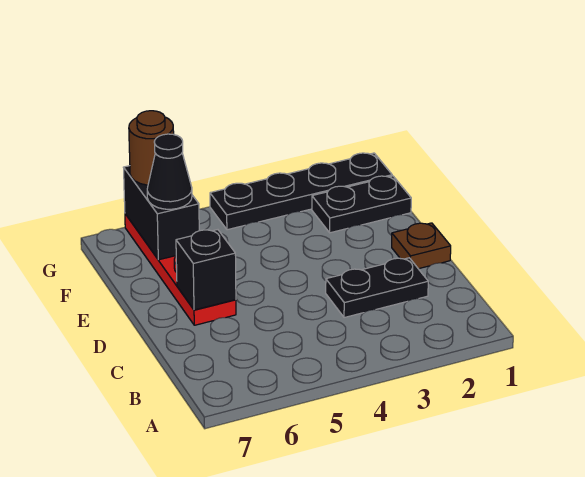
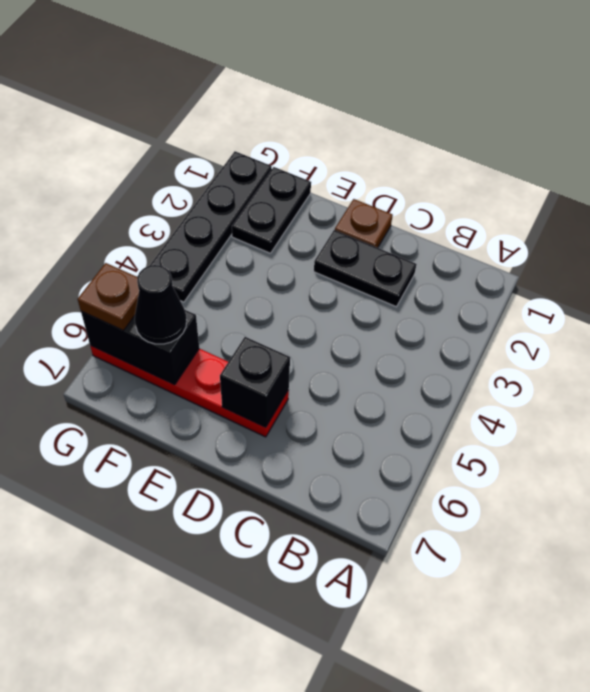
black 1x2 plate [326,258,428,318] -> black 1x2 plate turned to [314,230,417,307]
brown 1x1 round brick [129,111,174,185] -> brown 1x1 plate [78,263,139,331]

